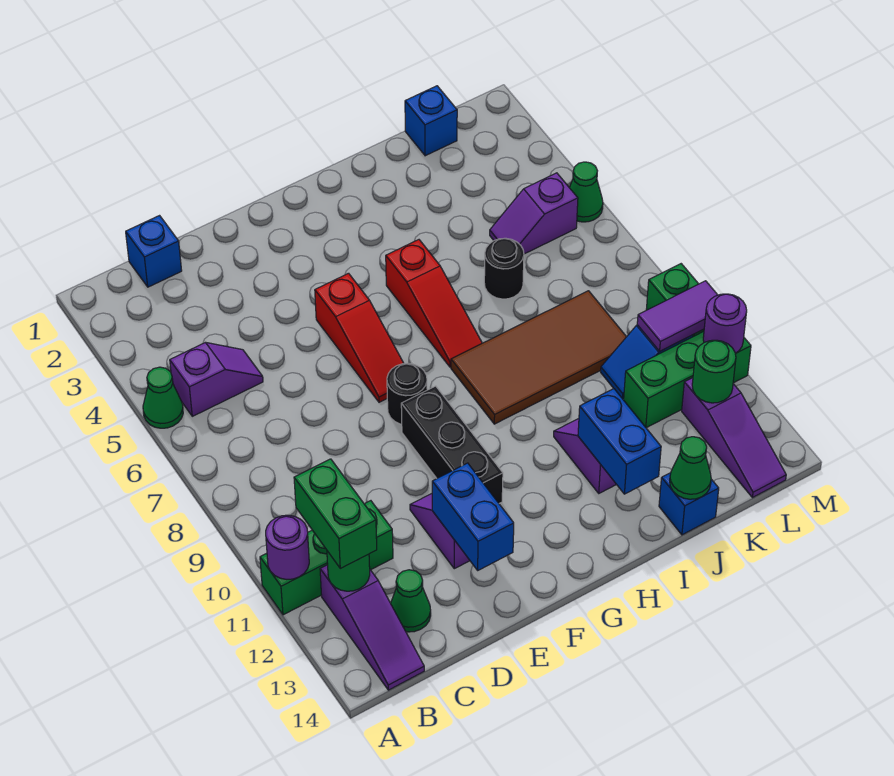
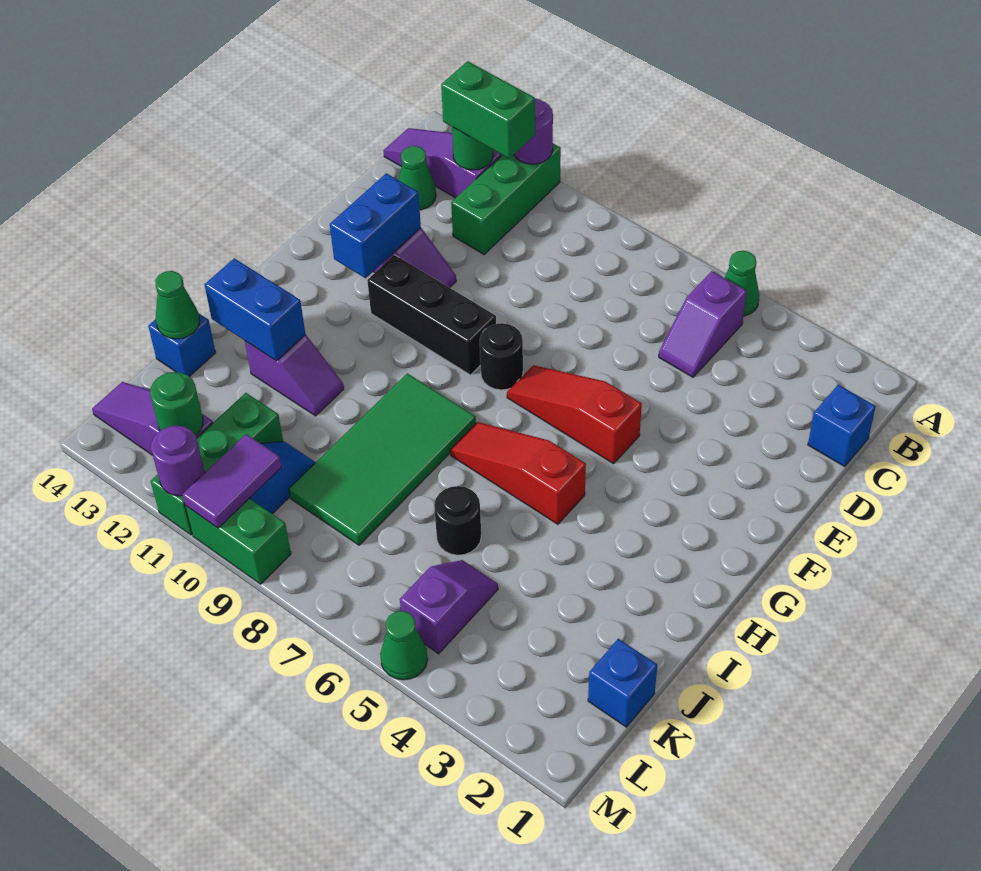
blue 1x2 brick [432,463,514,570] -> blue 1x2 brick turned to [330,173,421,278]
brown 2x4 tile [451,291,626,424] -> green 2x4 tile [289,373,476,545]

